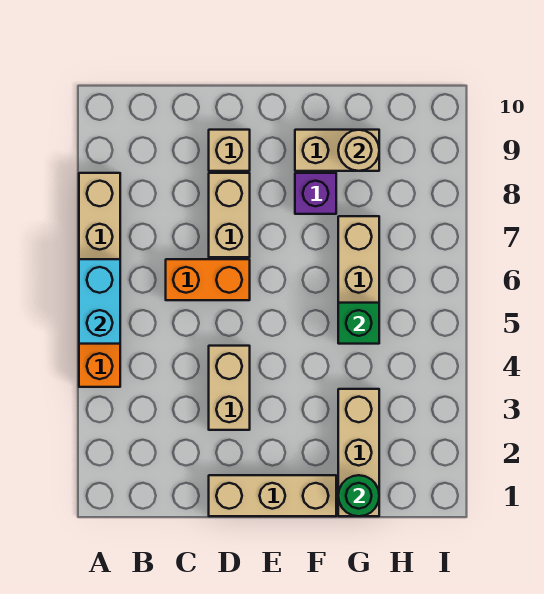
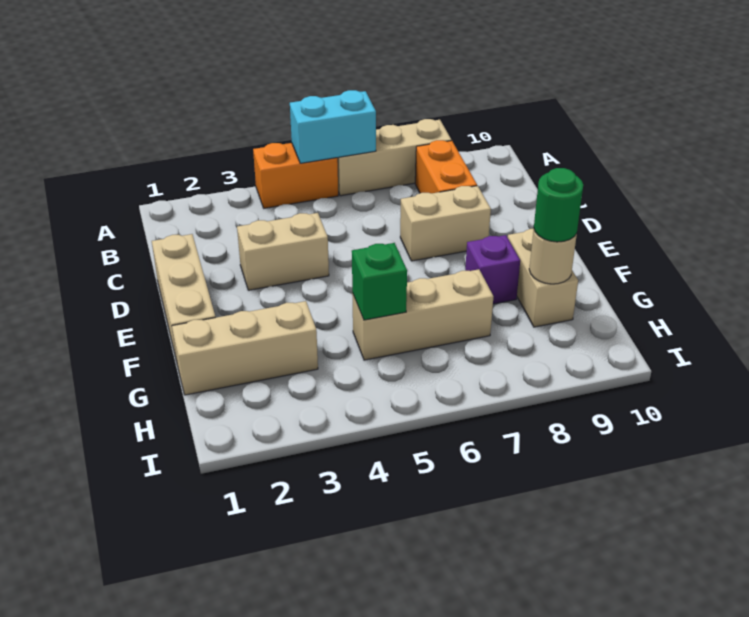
orange 1x2 brick [166,259,250,300] -> orange 1x2 brick moved to [415,140,477,193]
tan 1x1 brick [209,130,250,171] -> none
green 1x1 round brick [338,475,379,516] -> green 1x1 round brick moved to [534,168,583,242]

